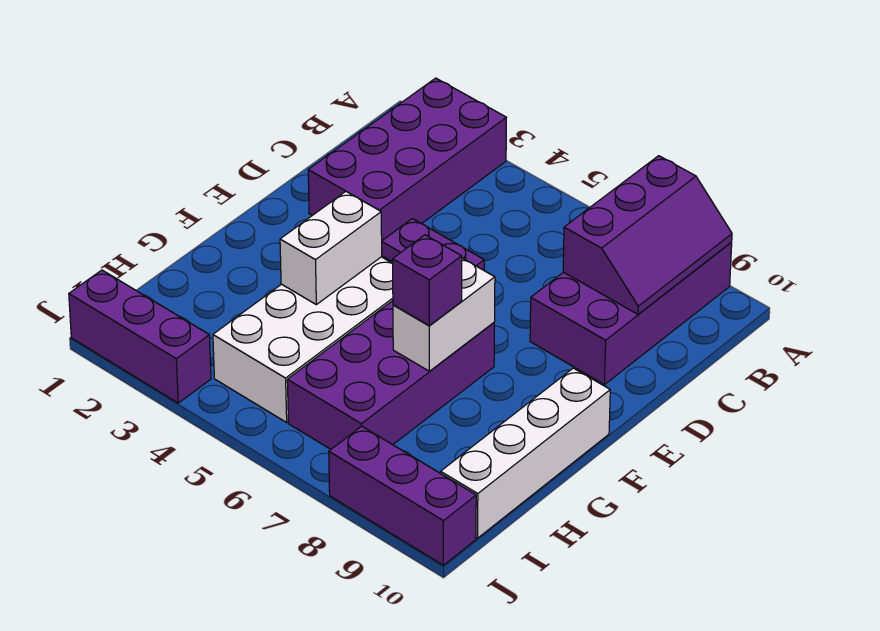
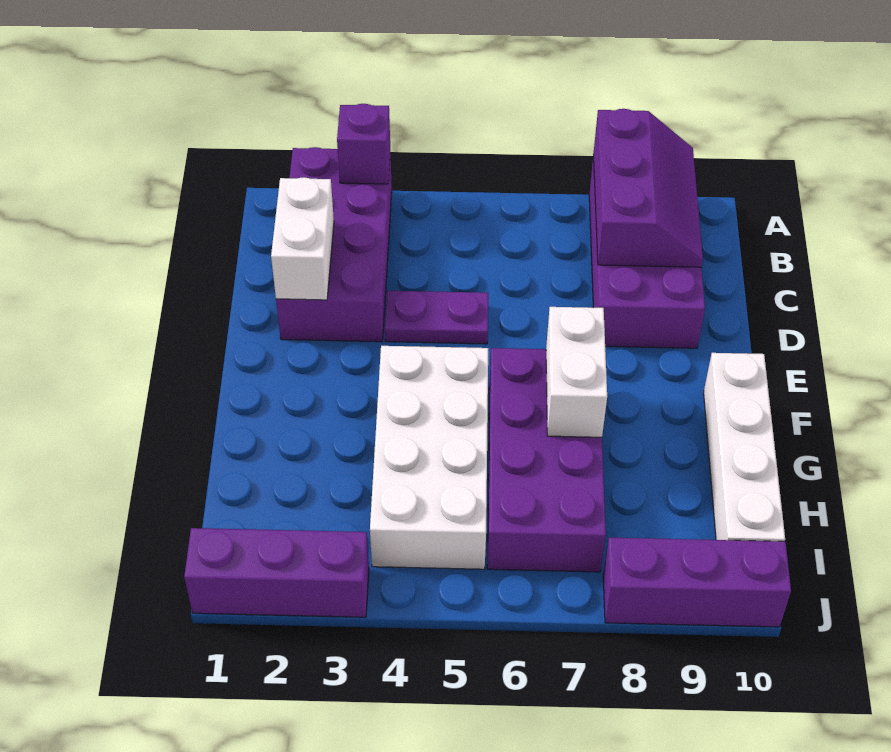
white 1x2 brick [280,192,382,305] -> white 1x2 brick moved to [271,177,334,300]
purple 1x1 brick [392,235,462,325] -> purple 1x1 brick moved to [337,104,390,184]

